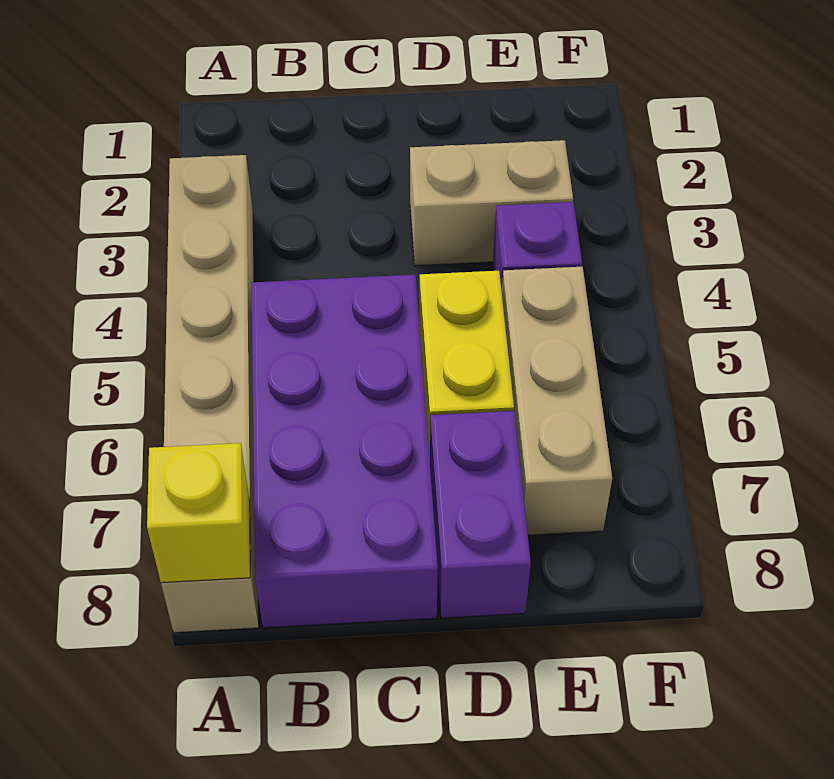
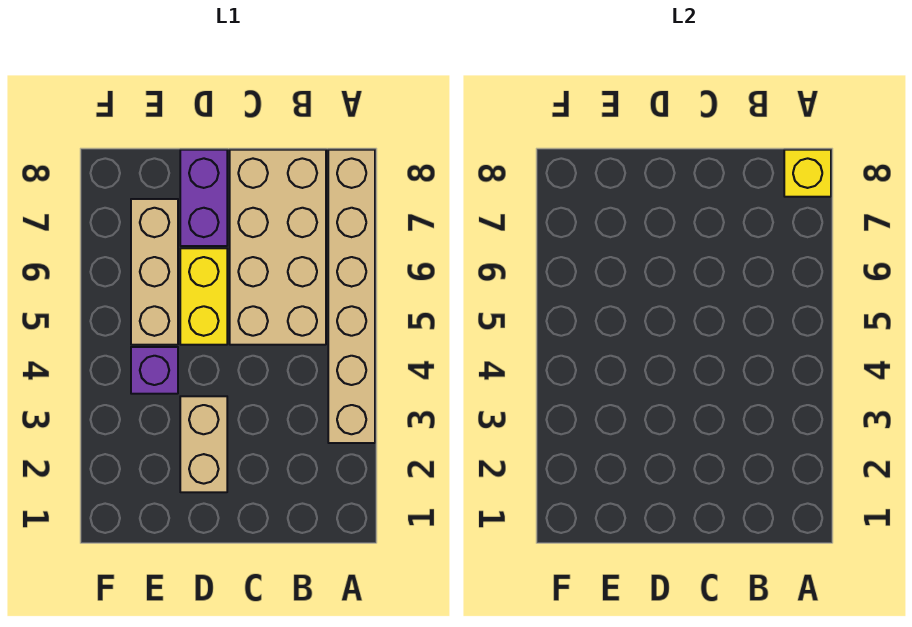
purple 2x4 brick [251,275,438,628] -> tan 2x4 brick [230,150,326,345]
tan 1x2 brick [410,140,573,266] -> tan 1x2 brick turned to [180,396,227,492]

